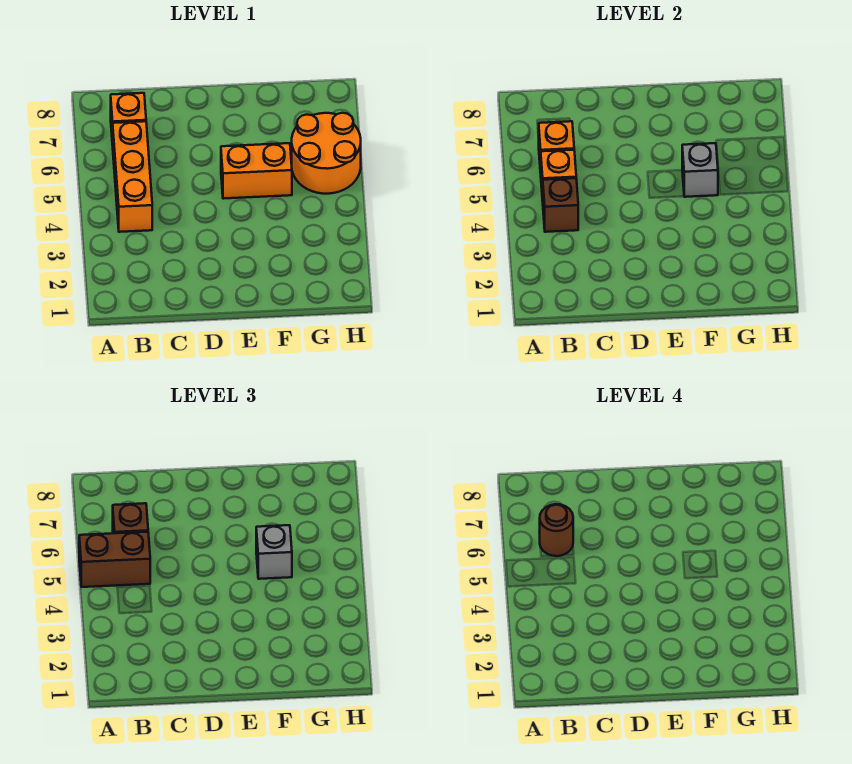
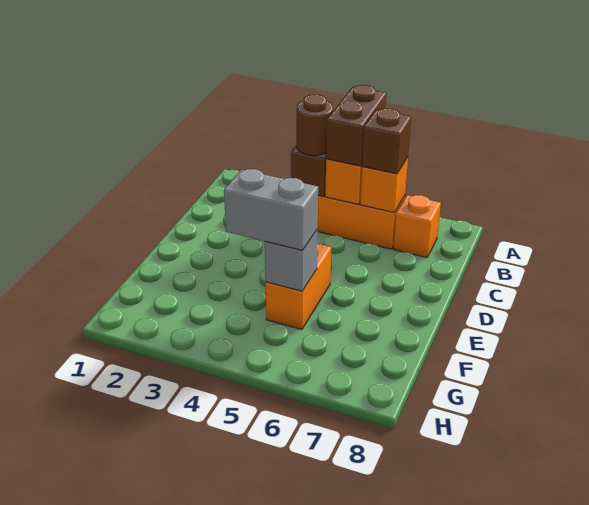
brown 1x1 round brick [540,504,573,556] -> brown 1x1 round brick moved to [297,94,333,156]
grey 1x1 brick [256,525,292,579] -> grey 1x2 brick [224,169,318,250]
orange 2x2 round brick [292,113,361,194] -> none

